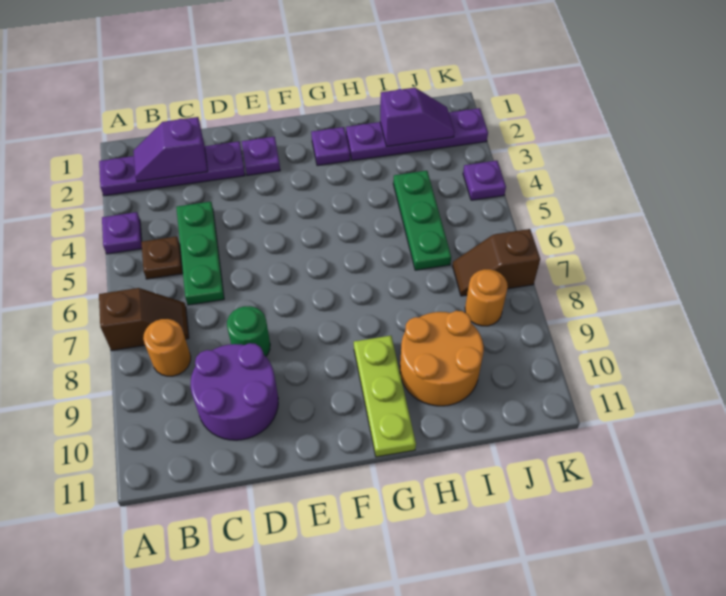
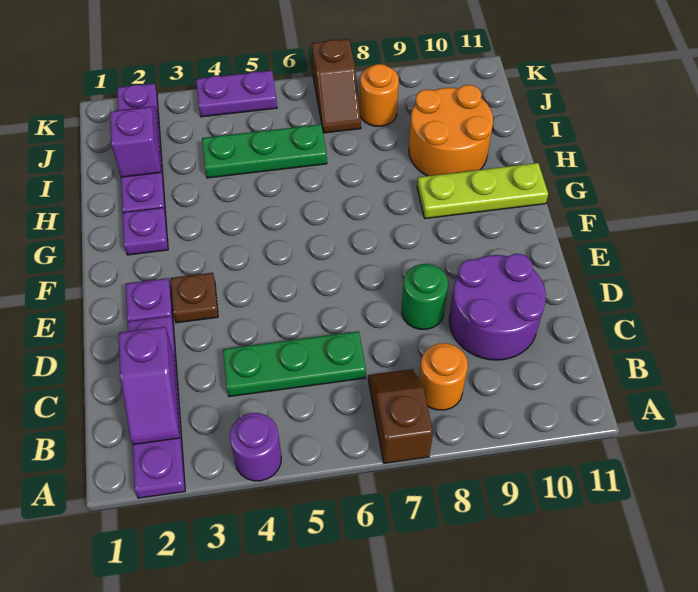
purple 1x1 plate [102,212,142,254] -> purple 1x1 round brick [230,413,281,481]
brown 1x1 plate [141,236,183,279] -> brown 1x1 plate moved to [171,273,218,323]
purple 1x1 plate [463,161,506,200] -> purple 1x2 plate [196,71,277,117]

